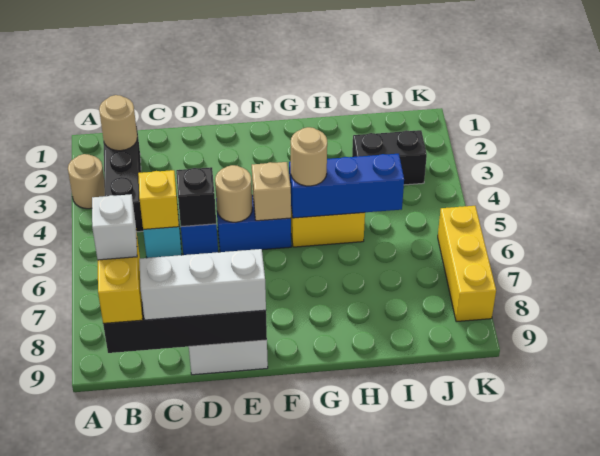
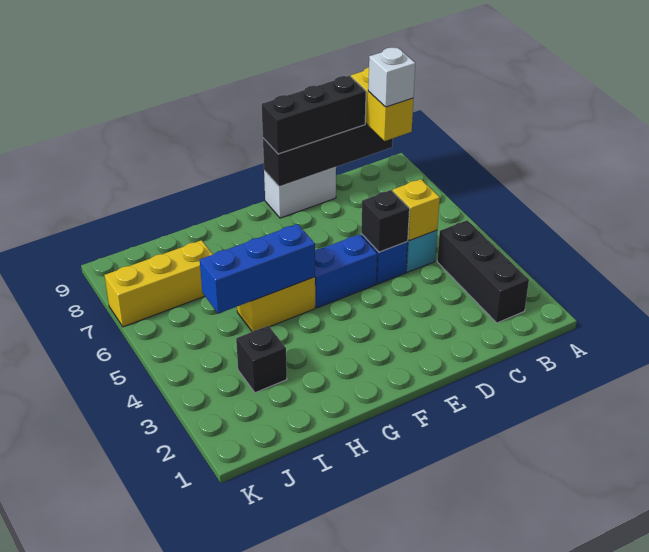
tan 1x1 round brick [68,154,105,209] -> none
tan 1x1 round brick [99,95,137,151] -> none
white 1x3 brick [139,249,266,320] -> black 1x3 brick [261,76,366,154]
tan 1x1 round brick [215,165,252,222] -> none
tan 1x1 brick [252,162,291,221] -> none
tan 1x1 round brick [291,127,327,186] -> none
black 1x2 brick [352,130,427,185] -> black 1x1 brick [236,326,287,393]
yellow 1x3 brick [438,206,496,322] -> yellow 1x3 brick turned to [105,240,213,327]

